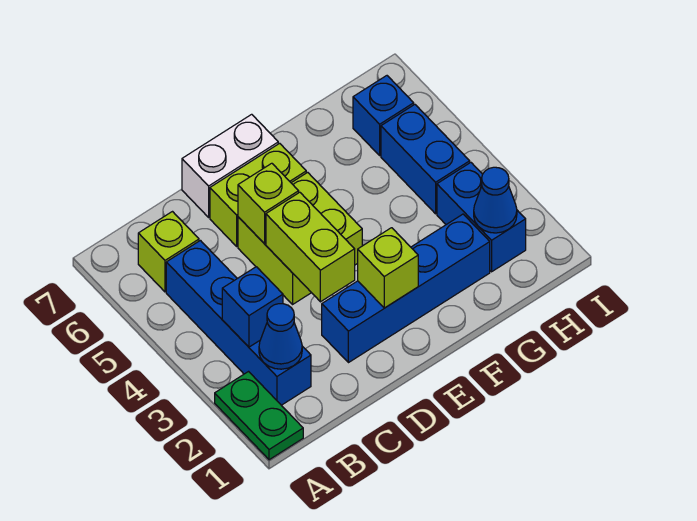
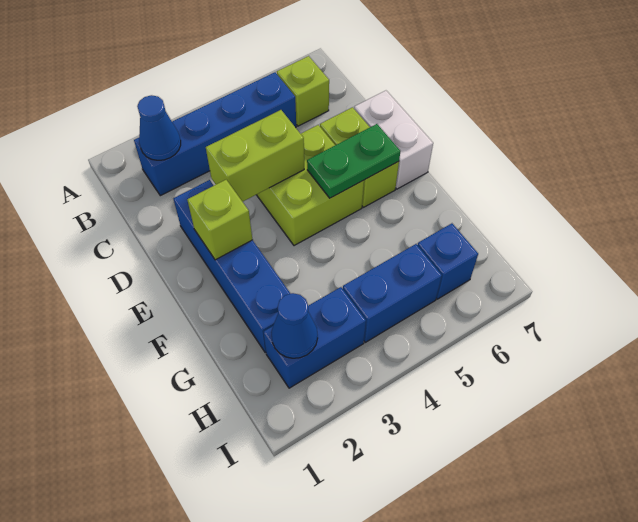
green 1x2 plate [215,372,303,460] -> green 1x2 plate moved to [307,124,400,198]
blue 1x1 brick [222,267,283,347] -> none
lime 1x1 brick [238,163,299,244] -> none

